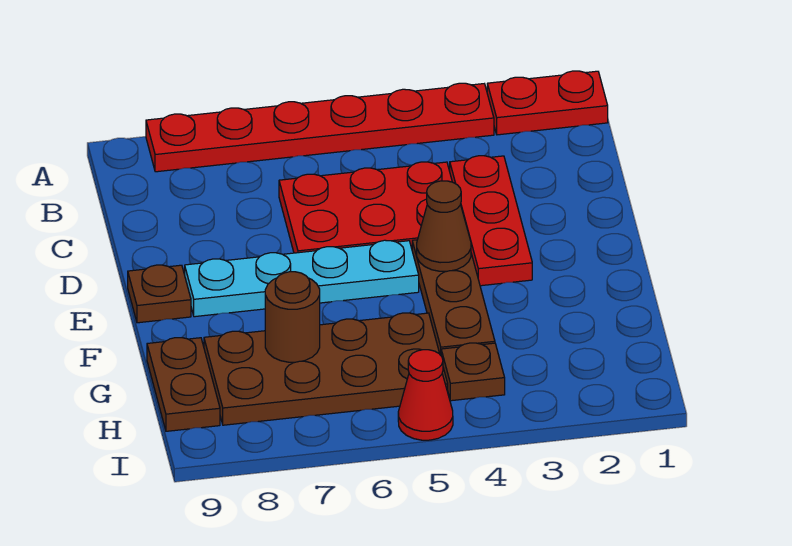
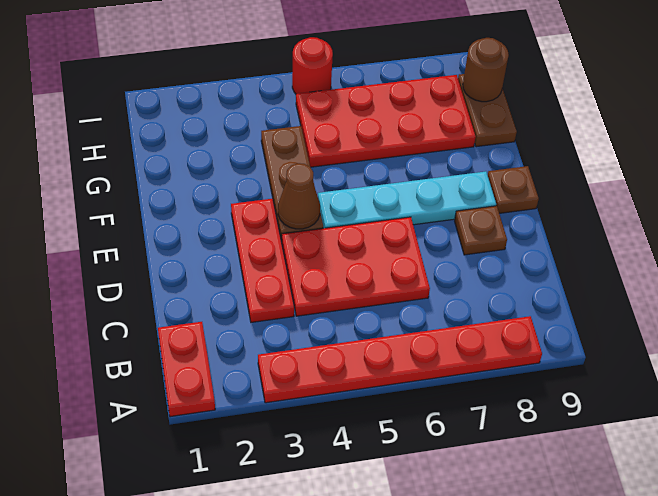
red 1x2 plate [487,71,608,135] -> red 1x2 plate turned to [158,322,215,417]
brown 2x4 plate [204,313,448,425] -> red 2x4 plate [296,75,476,167]
brown 1x1 round brick [265,272,320,362] -> brown 1x1 round brick moved to [463,38,509,102]
brown 1x1 plate [441,343,505,401] -> brown 1x1 plate moved to [455,206,507,255]
red 1x1 cone [398,350,453,440] -> red 1x1 round brick [292,37,333,94]

